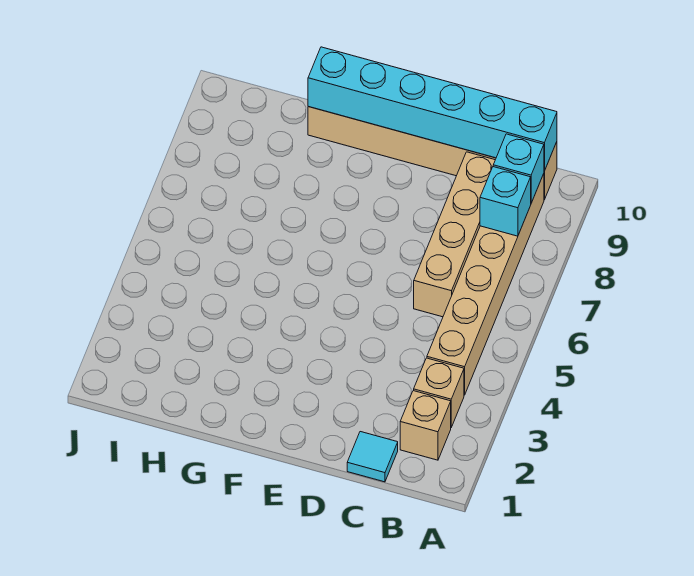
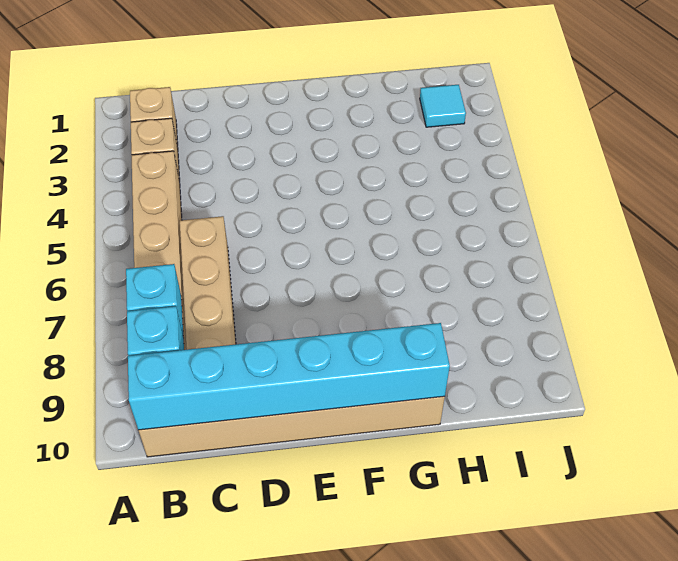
cyan 1x1 tile [347,432,398,482] -> cyan 1x1 tile moved to [420,85,466,127]

